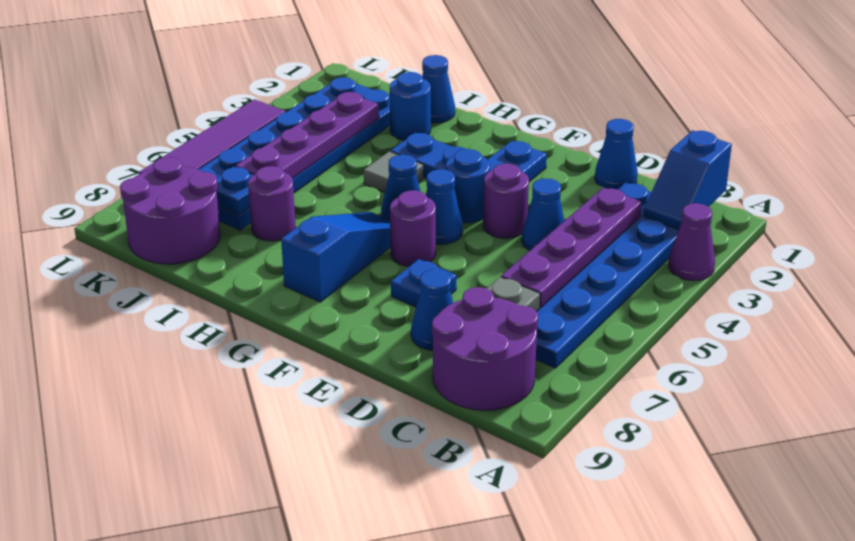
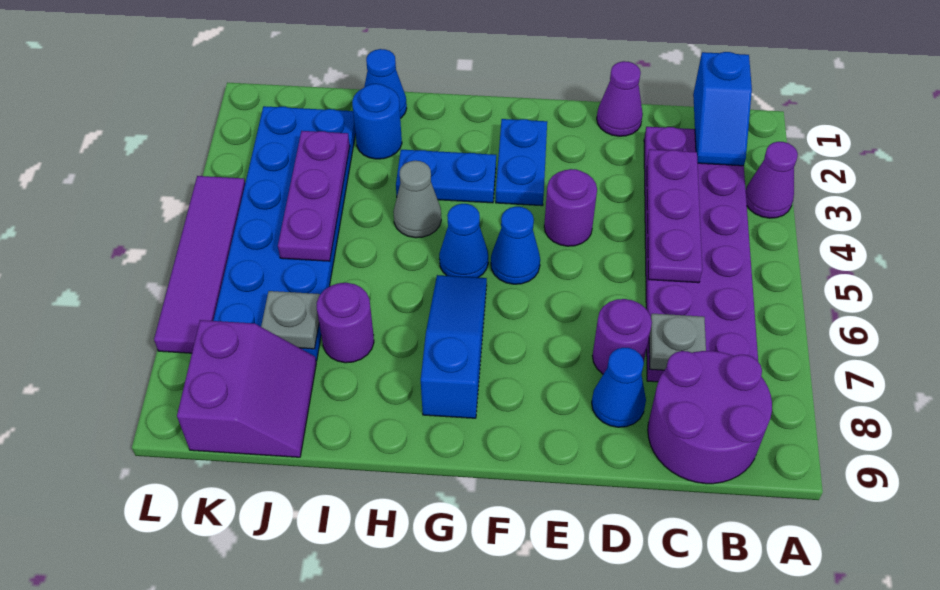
blue 2x6 plate [536,183,679,368] -> purple 2x6 plate [644,127,758,382]
purple 1x4 plate [501,187,642,308] -> purple 1x3 plate [647,149,702,283]
blue 1x1 cone [595,119,638,189] -> purple 1x1 cone [597,61,643,136]
blue 1x1 cone [522,179,564,251] -> none
blue 1x1 plate [391,259,456,307] -> none
blue 1x1 round brick [446,149,490,223] -> none
purple 1x1 round brick [390,190,436,266] -> purple 1x1 round brick moved to [592,299,652,374]
grey 1x1 tile [364,151,423,193] -> grey 1x1 cone [393,161,441,238]
purple 1x4 plate [235,92,379,178] -> purple 1x3 plate [278,131,350,261]
blue 1x1 plate [217,167,253,215] -> grey 1x1 plate [261,291,320,349]
purple 2x2 round brick [120,157,220,264] -> purple 2x2 slope [177,320,316,457]

